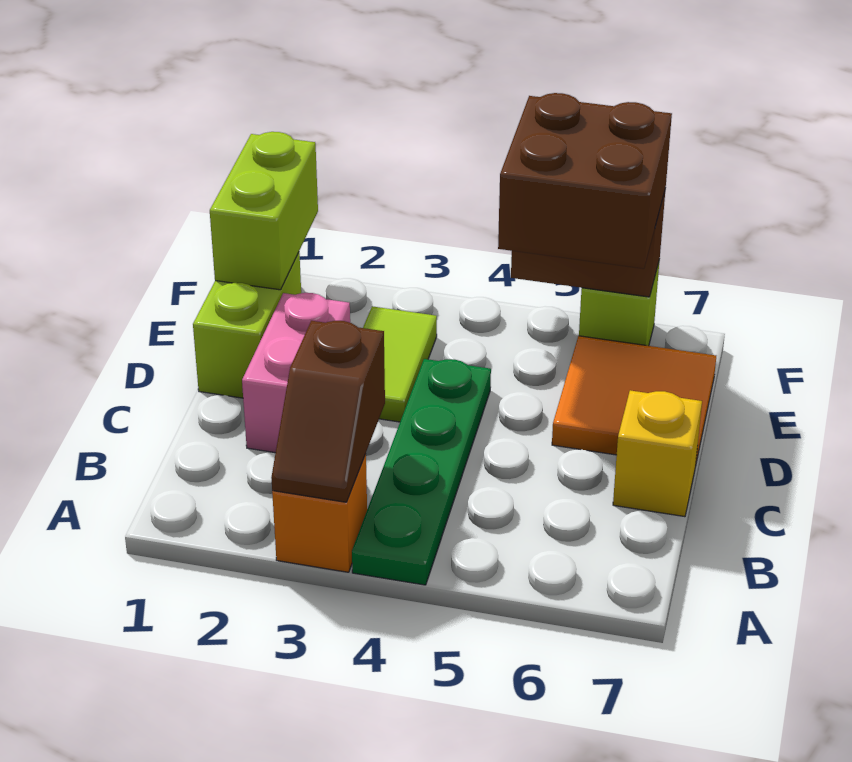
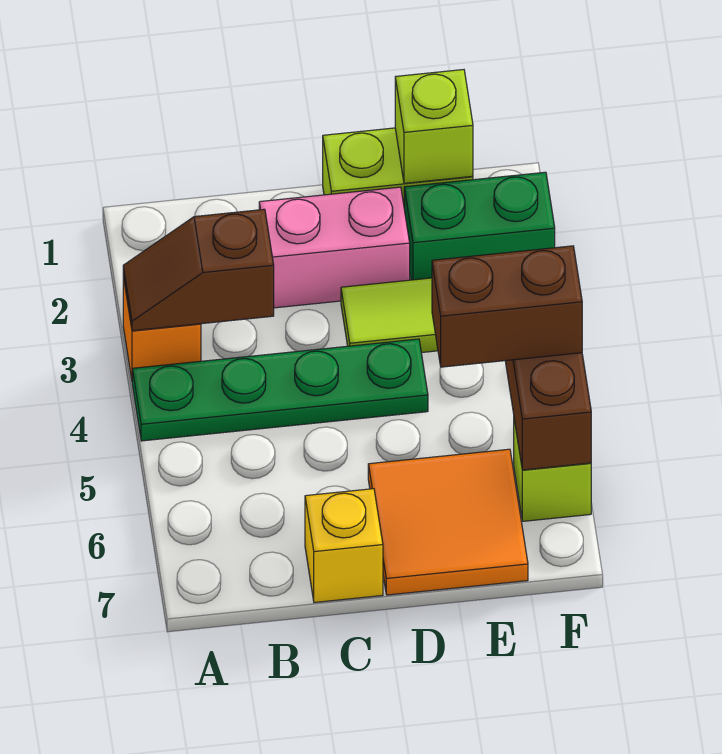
lime 1x2 brick [210,132,318,290] -> lime 1x1 brick [395,70,473,183]
none -> green 1x2 brick [404,172,555,280]
brown 2x2 brick [498,93,672,269] -> brown 1x2 brick [432,246,582,367]

